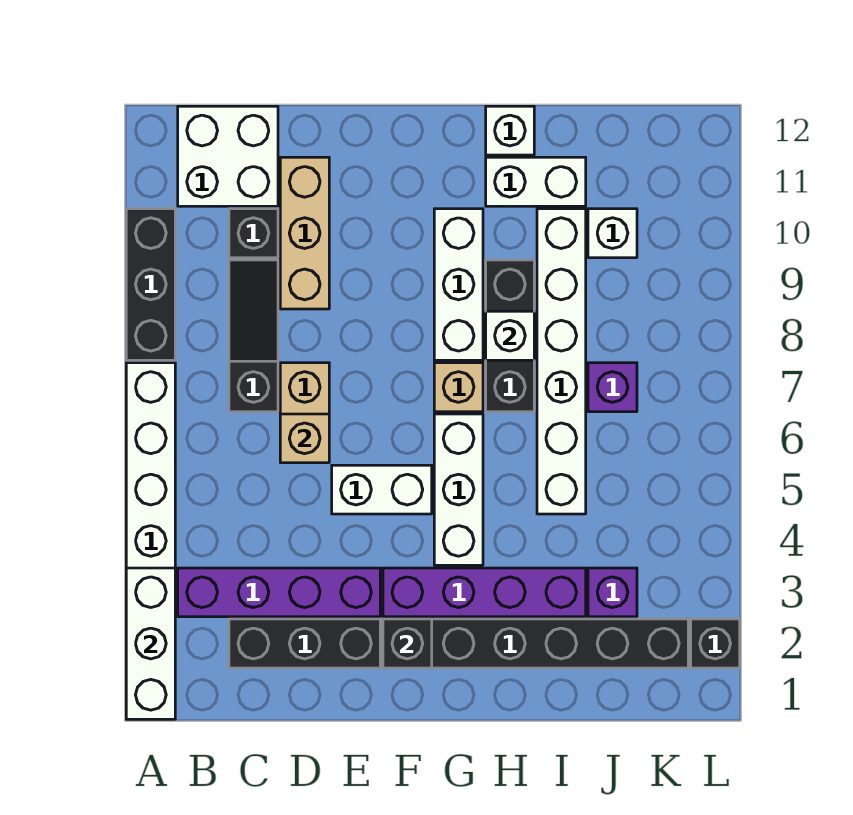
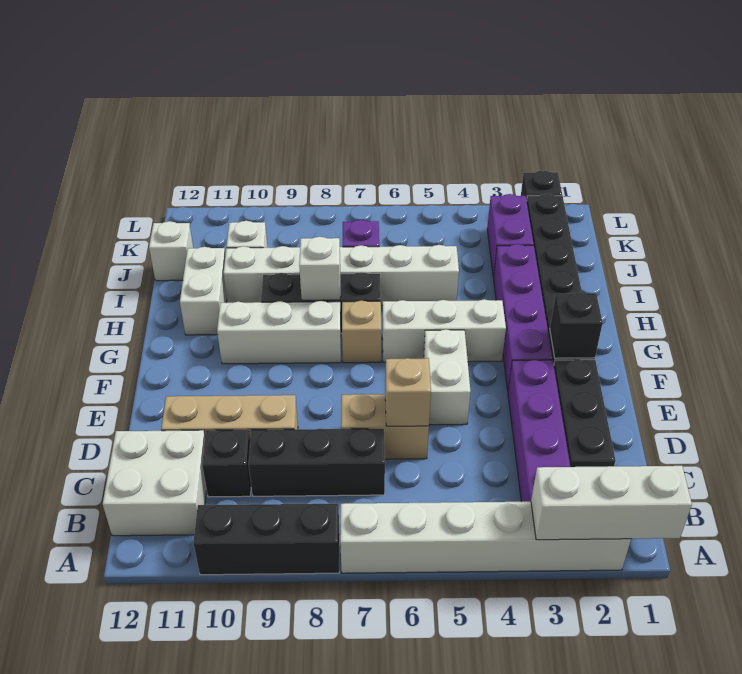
black 1x3 slope [229,260,278,412] -> black 1x3 brick [249,429,385,496]
white 1x1 brick [486,106,534,155] -> white 1x1 brick moved to [149,221,193,281]
purple 1x1 brick [588,568,637,617] -> purple 1x2 brick [487,194,534,276]

